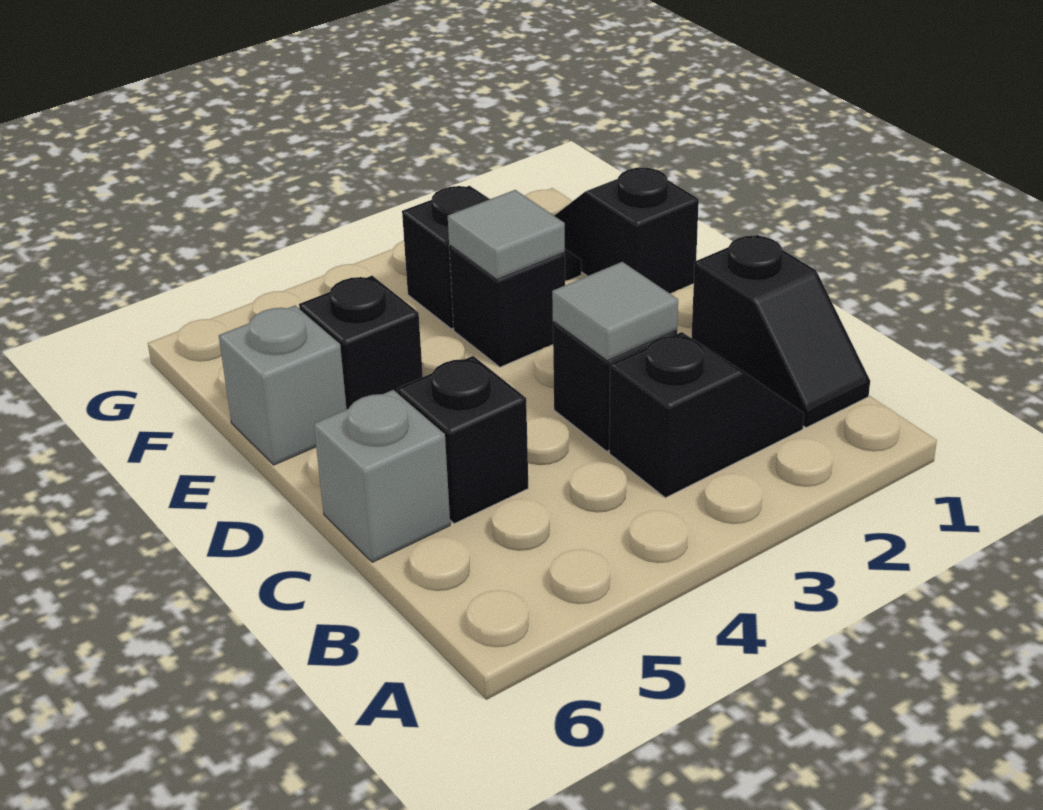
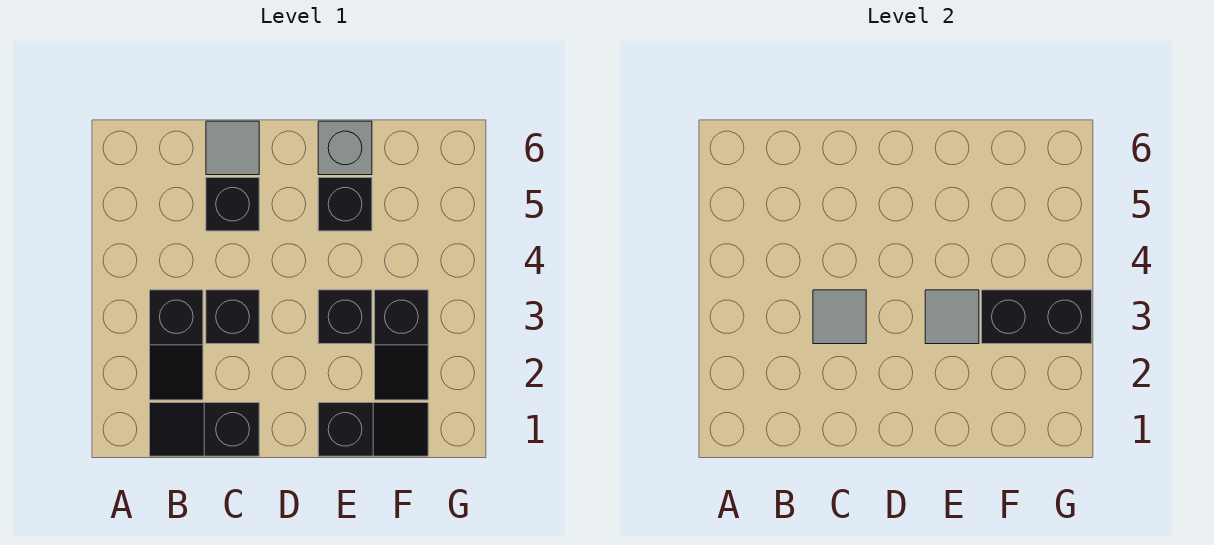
grey 1x1 brick [314,390,450,562] -> grey 1x1 tile [206,121,259,175]
none -> black 1x2 brick [982,290,1092,344]

